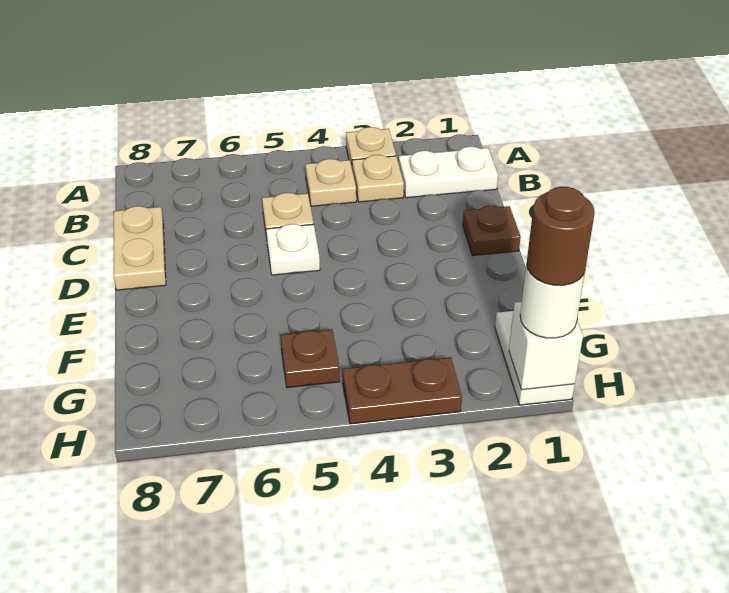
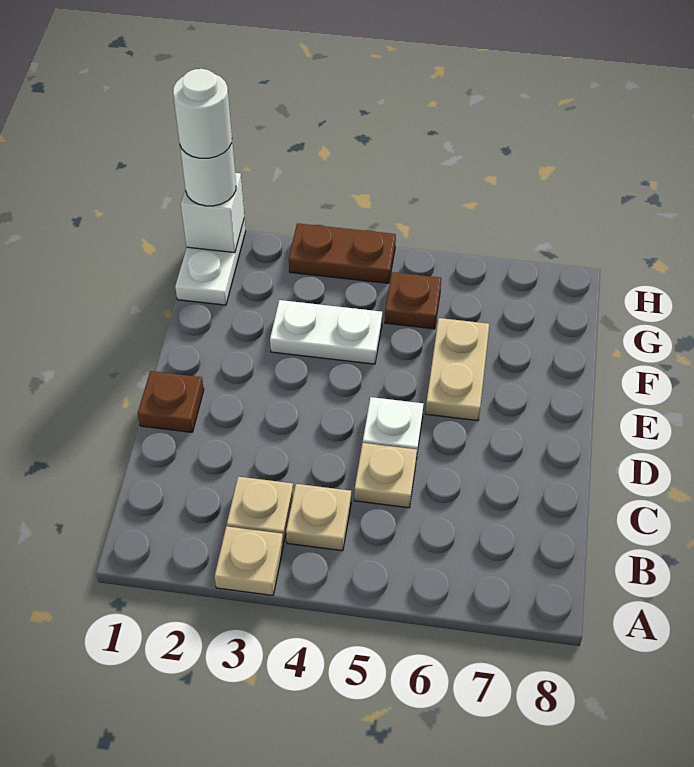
white 1x2 plate [398,147,498,198] -> white 1x2 plate moved to [270,300,382,364]
tan 1x2 plate [114,206,166,290] -> tan 1x2 plate moved to [426,318,490,421]
brown 1x1 round brick [527,187,595,285] -> white 1x1 round brick [173,69,232,158]

